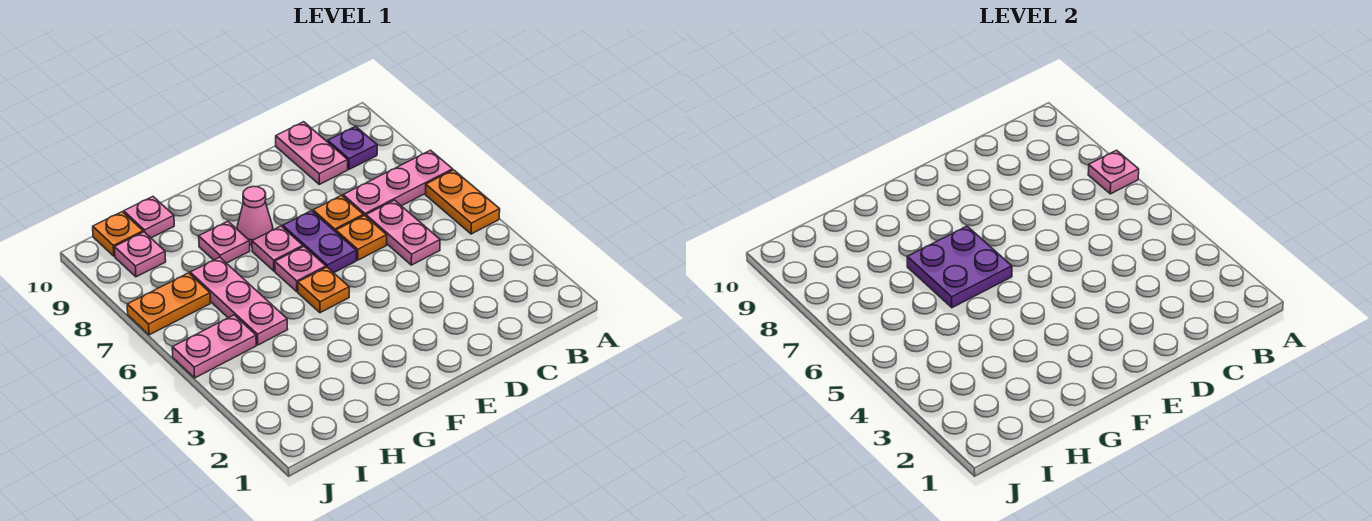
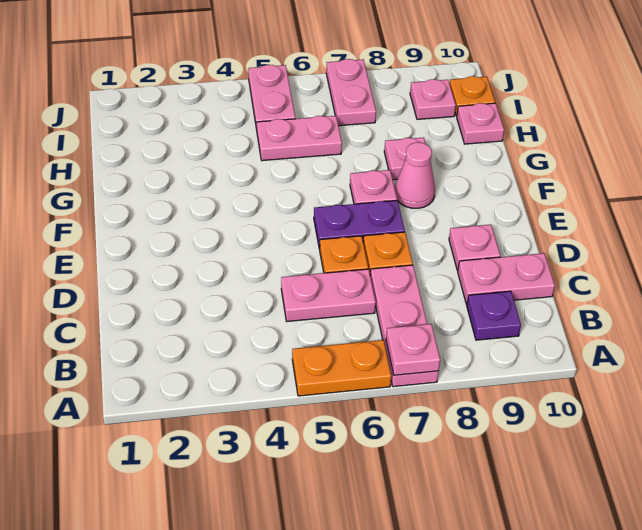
orange 1x1 plate [298,267,349,313] -> none
pink 1x1 plate [275,247,326,292] -> pink 1x1 plate moved to [449,225,500,271]
purple 2x2 plate [907,226,1012,308] -> none
pink 1x3 plate [190,257,288,345] -> pink 1x2 plate [257,116,342,161]
orange 1x2 plate [127,273,210,335] -> pink 1x2 plate [326,59,376,126]

